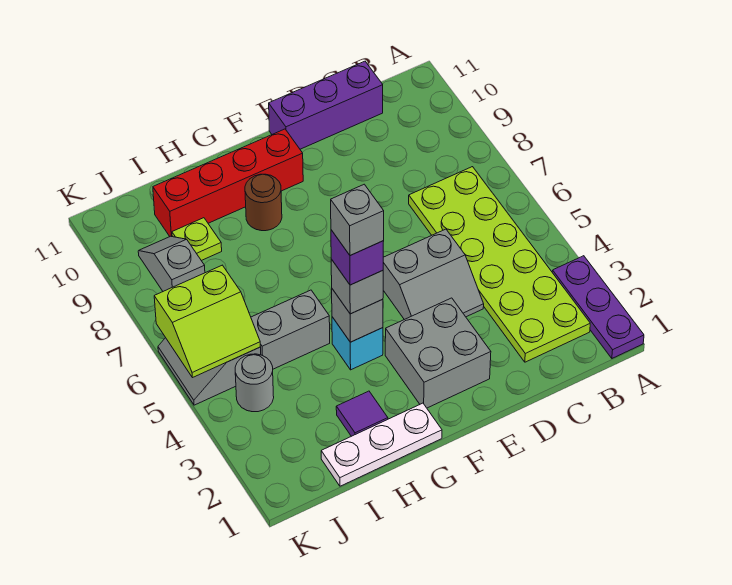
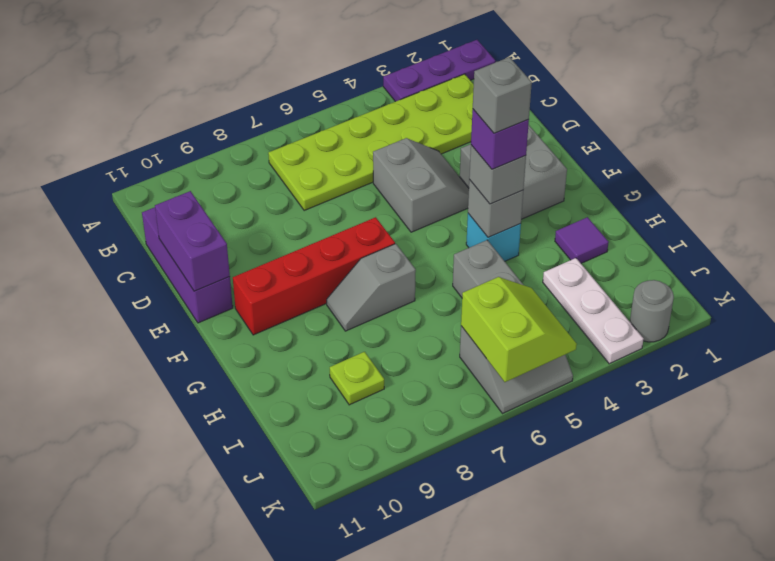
none -> purple 1x2 brick [155,191,230,291]
red 1x4 brick [153,129,303,237] -> red 1x4 brick turned to [233,217,395,335]
white 1x3 plate [321,403,442,486] -> white 1x3 plate moved to [543,258,643,364]
brown 1x1 round brick [245,174,282,231] -> none
grey 1x1 round brick [235,354,274,412] -> grey 1x1 round brick moved to [630,280,674,342]
grey 1x2 slope [138,236,205,291] -> grey 1x2 slope moved to [327,244,416,331]

